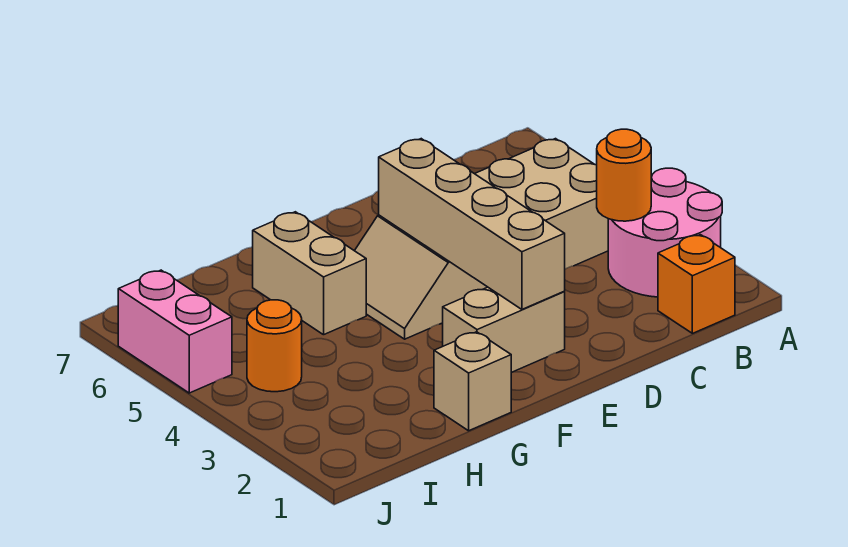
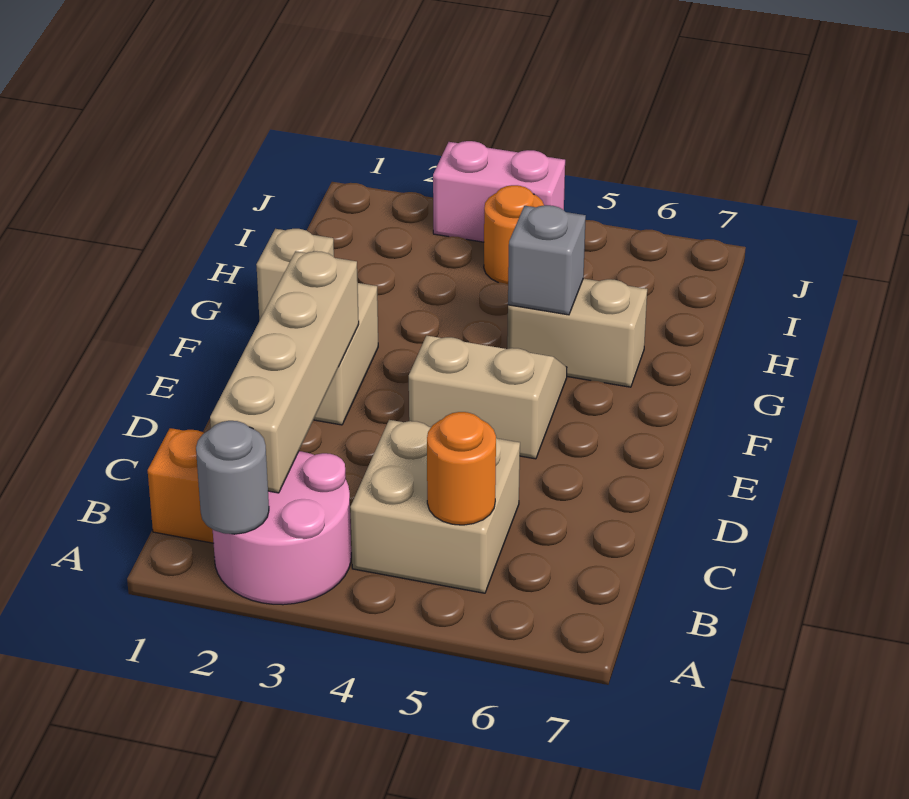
none -> grey 1x1 round brick [196,421,269,534]
orange 1x1 round brick [597,129,651,221] -> orange 1x1 round brick moved to [427,412,496,525]
tan 1x4 brick [379,139,565,309] -> tan 1x4 brick turned to [210,251,359,493]
none -> grey 1x1 brick [508,205,586,315]
pink 1x2 brick [118,270,232,393] -> pink 1x2 brick moved to [433,141,565,242]

